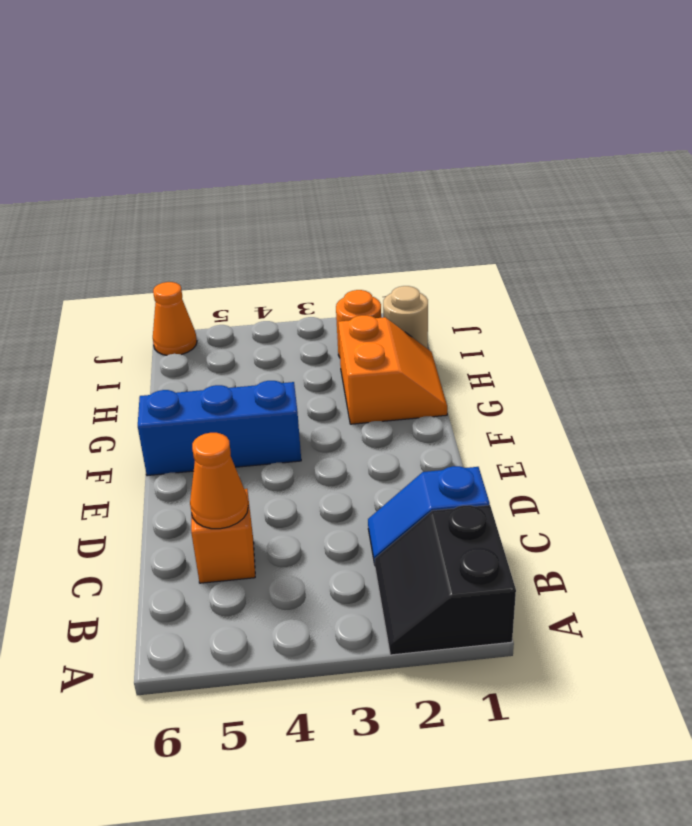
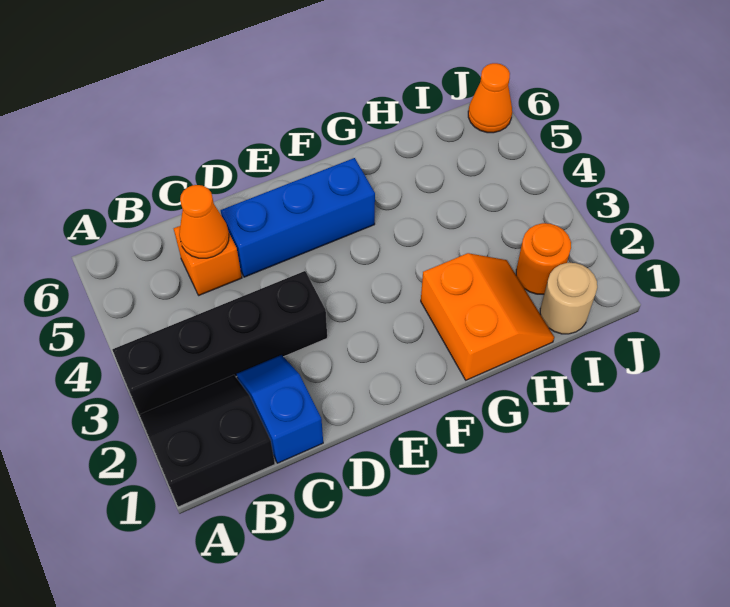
none -> black 1x4 brick [112,271,327,414]
blue 1x3 brick [138,381,301,476] -> blue 1x3 brick turned to [221,158,375,277]
orange 2x2 slope [338,315,447,424] -> orange 2x2 slope turned to [421,253,554,380]

